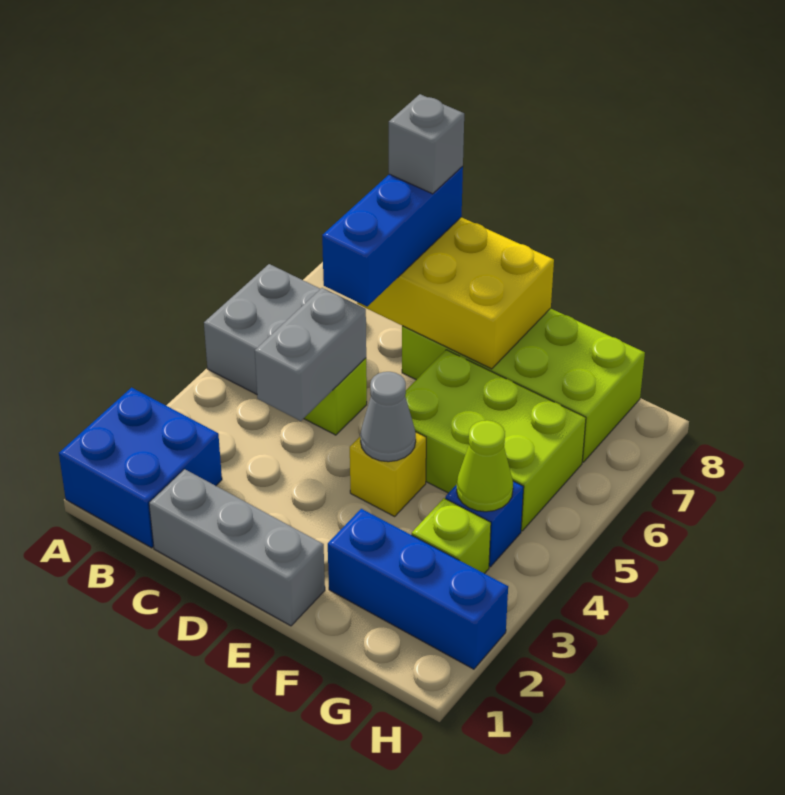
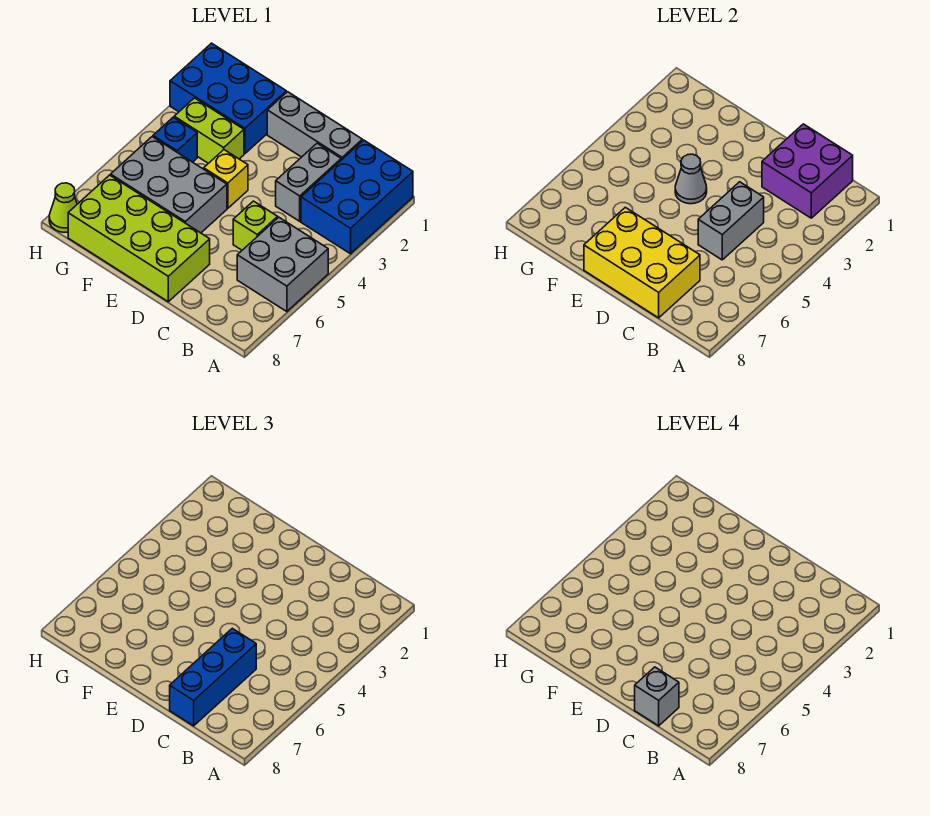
blue 2x2 brick [59,388,222,548] -> blue 2x3 brick [301,140,413,254]
none -> purple 2x2 brick [762,124,853,218]
none -> grey 1x2 brick [276,143,341,221]
lime 2x3 brick [405,350,586,531] -> grey 2x3 brick [111,137,227,233]
blue 1x3 brick [328,509,508,669] -> blue 2x3 brick [170,43,286,154]
lime 1x1 brick [412,498,491,574] -> lime 1x2 brick [174,98,244,163]
lime 1x1 cone [457,420,513,512] -> lime 1x1 cone moved to [49,183,77,232]

